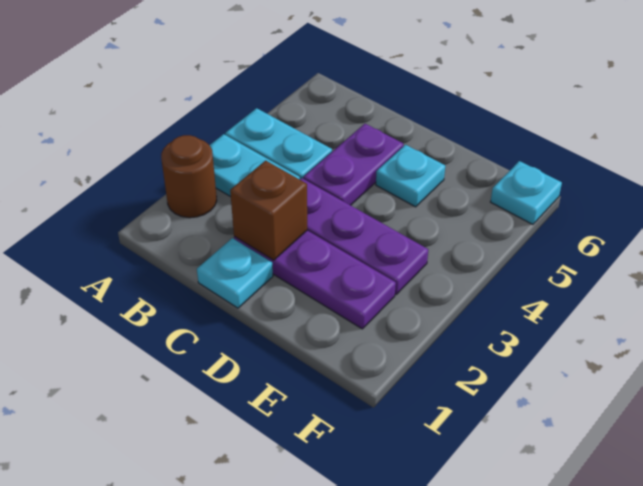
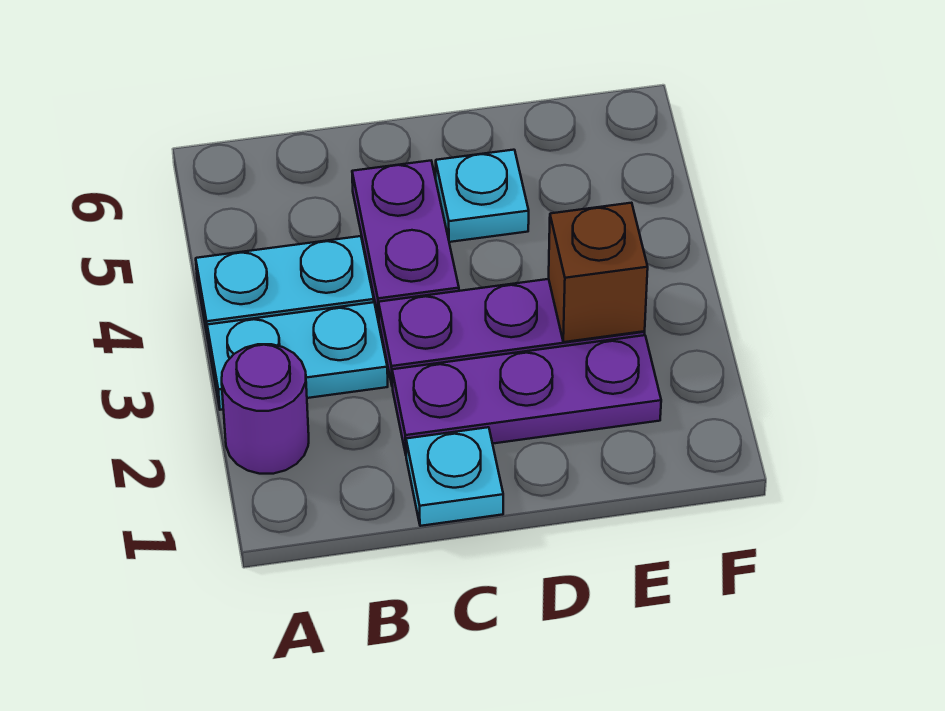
brown 1x1 round brick [161,135,217,218] -> purple 1x1 round brick [222,344,309,474]
brown 1x1 brick [230,161,307,260] -> brown 1x1 brick moved to [549,203,648,342]
cyan 1x1 plate [491,161,562,224] -> none

